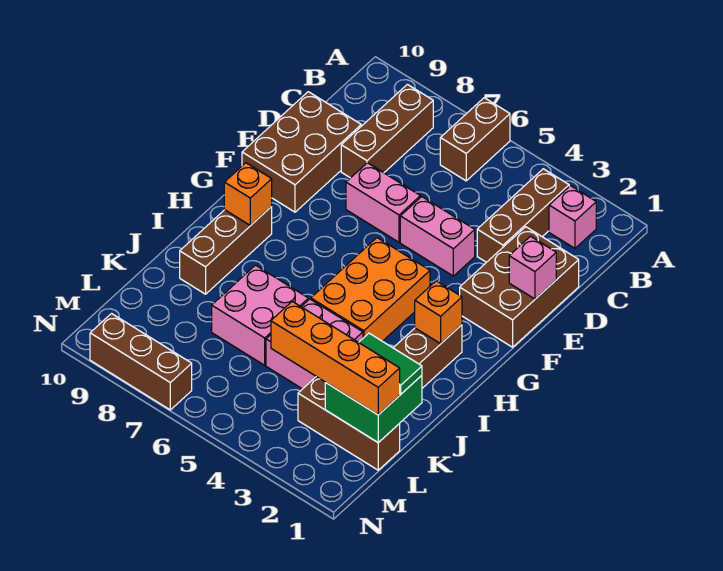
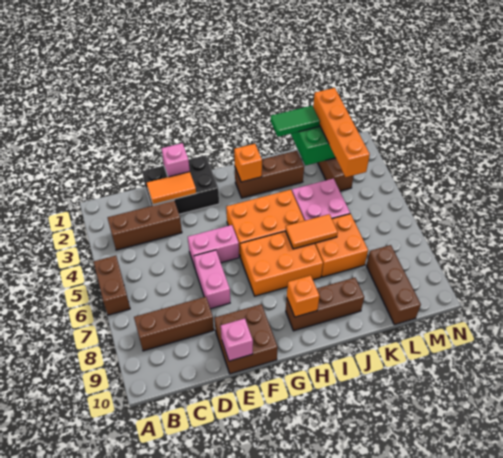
brown 1x2 brick [440,98,510,181] -> brown 1x2 brick turned to [94,256,130,315]
pink 1x1 brick [549,186,596,248] -> pink 1x1 brick moved to [221,319,253,361]
brown 2x3 brick [460,227,579,347] -> black 2x3 brick [142,155,219,214]
none -> orange 1x2 tile [147,172,196,205]
brown 2x3 brick [242,92,361,212] -> brown 2x2 brick [214,304,278,374]
pink 1x2 brick [400,197,475,276] -> pink 1x2 brick turned to [188,225,239,267]
none -> orange 2x3 brick [240,231,323,296]
none -> orange 1x2 tile [286,214,338,249]
pink 2x2 brick [212,265,308,365] -> orange 2x2 brick [315,214,368,277]
green 1x2 tile [359,333,422,394] -> green 1x2 tile turned to [271,106,320,137]
brown 1x3 brick [90,314,192,410] -> brown 1x3 brick moved to [366,245,421,325]

